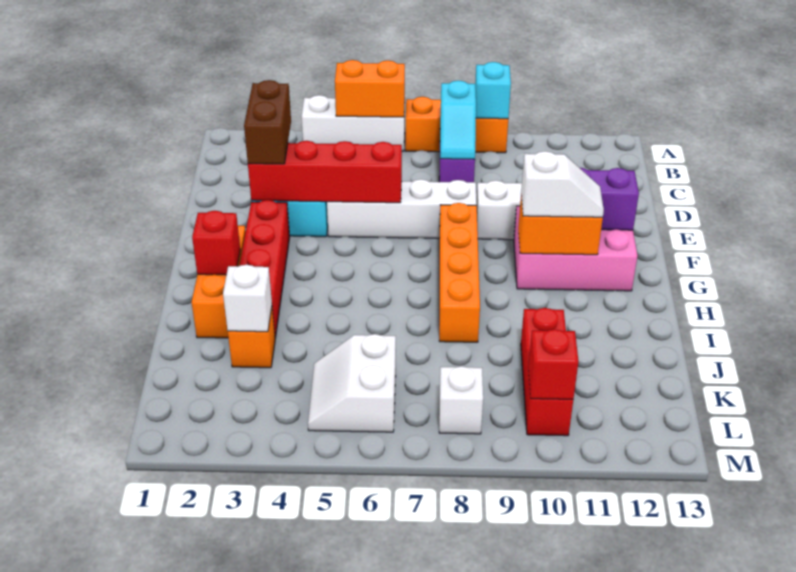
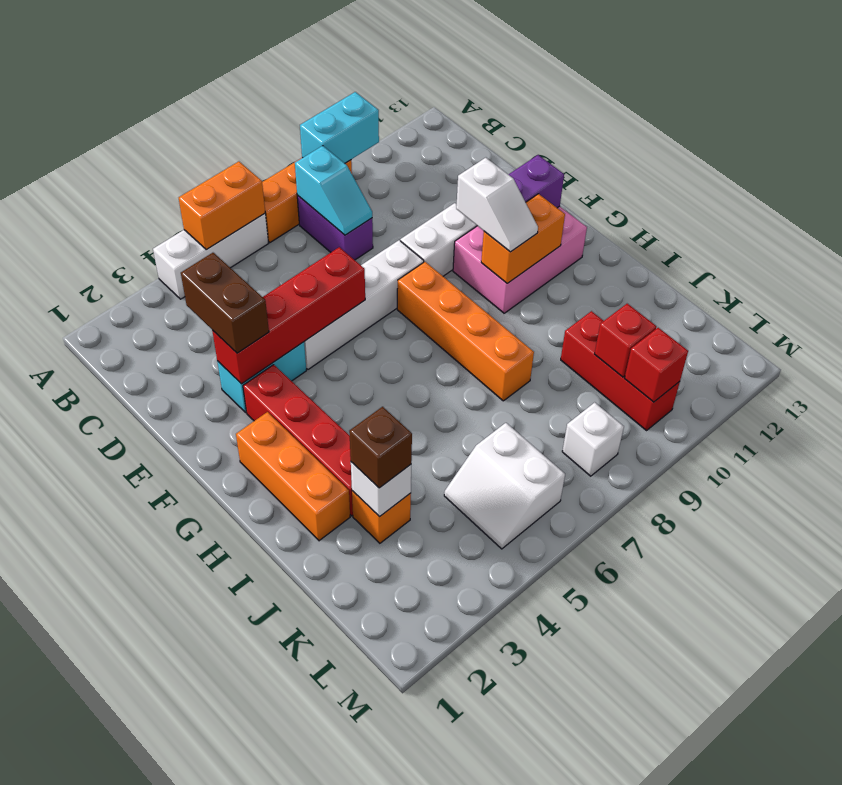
cyan 1x1 brick [475,62,511,119] -> cyan 1x2 brick [300,92,379,163]
white 1x2 slope [521,151,604,218] -> white 1x2 slope turned to [456,158,538,252]
red 1x1 brick [192,211,240,275] -> red 1x1 brick moved to [595,304,656,377]
none -> brown 1x1 brick [349,407,412,488]

